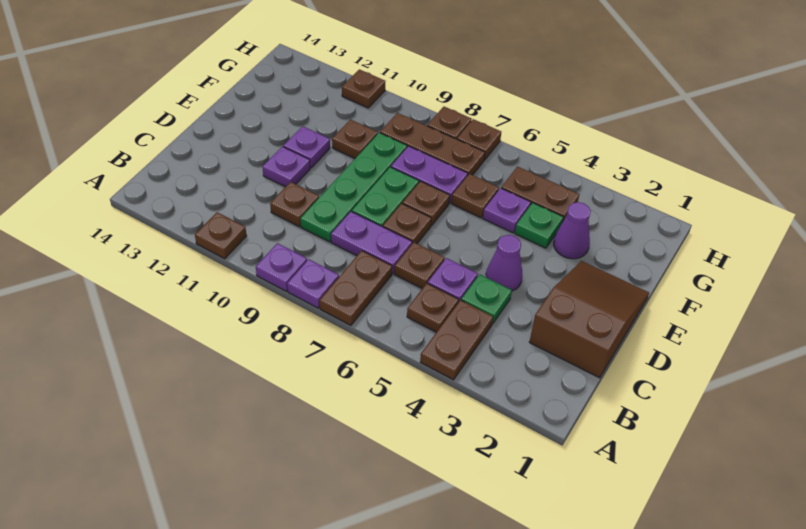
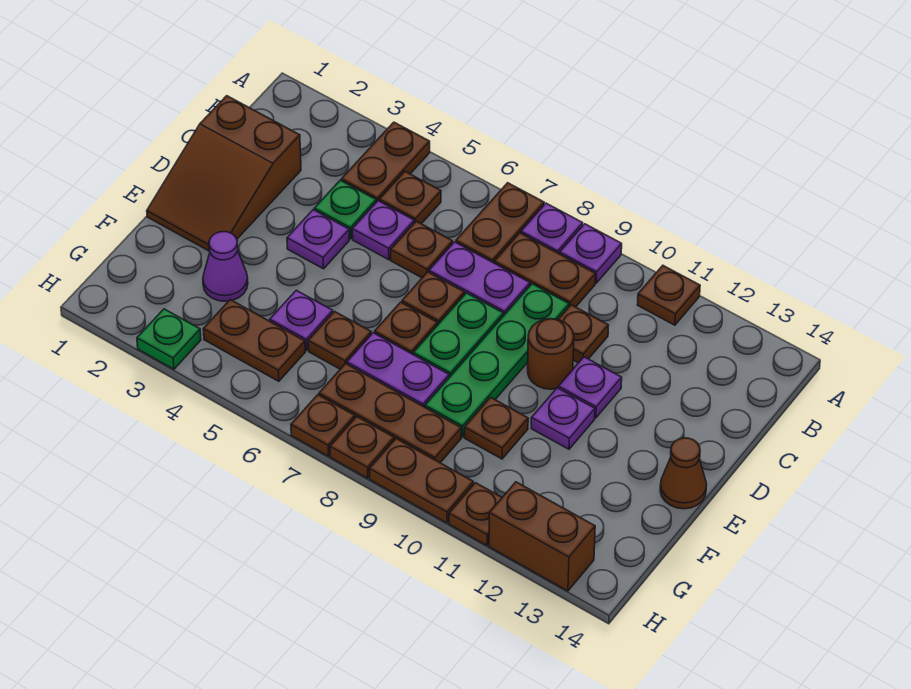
none -> brown 1x2 plate [494,233,596,307]
purple 1x1 cone [486,235,522,291] -> purple 1x1 plate [287,210,349,269]
none -> brown 1x1 round brick [528,319,574,389]
none -> brown 1x1 cone [660,438,707,509]
green 1x1 plate [515,203,563,248] -> green 1x1 plate moved to [137,309,201,369]
none -> brown 1x2 plate [369,438,473,523]
none -> brown 1x2 brick [489,482,595,591]

